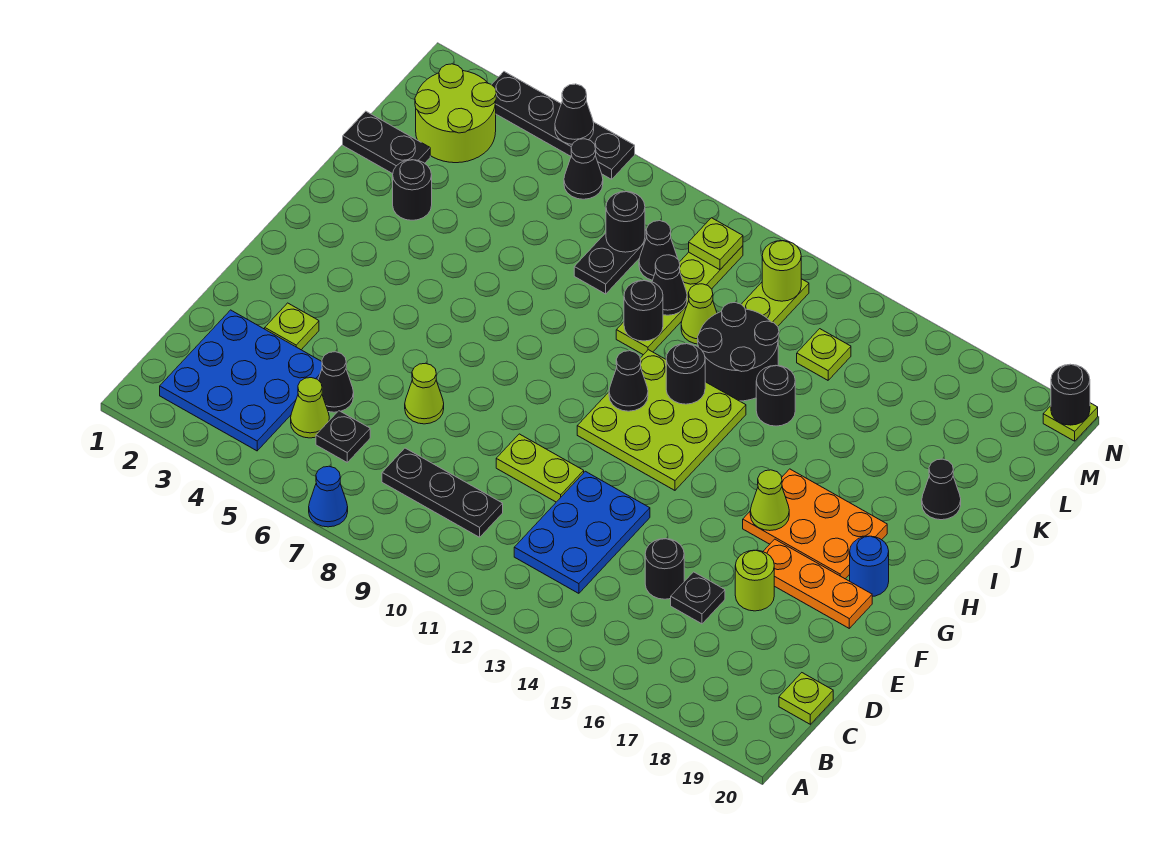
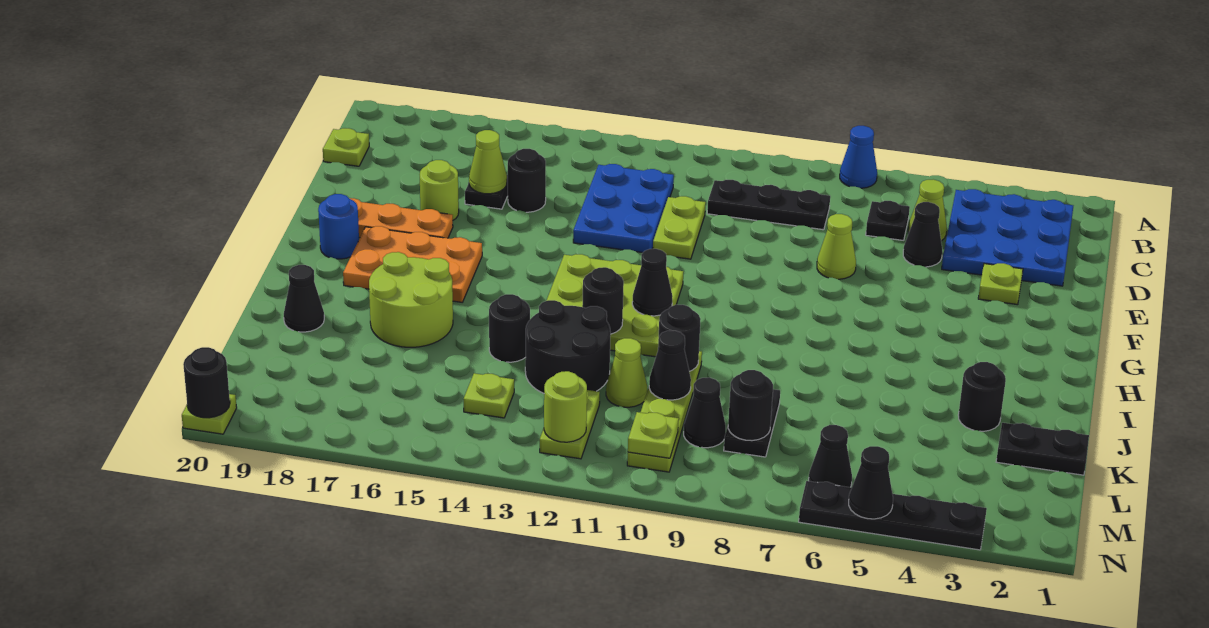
lime 1x2 plate [496,434,584,502] -> lime 1x2 plate turned to [653,196,706,259]
lime 1x1 cone [750,470,789,531] -> lime 1x1 cone moved to [469,130,507,194]
lime 2x2 round brick [415,64,496,163] -> lime 2x2 round brick moved to [369,252,453,347]

